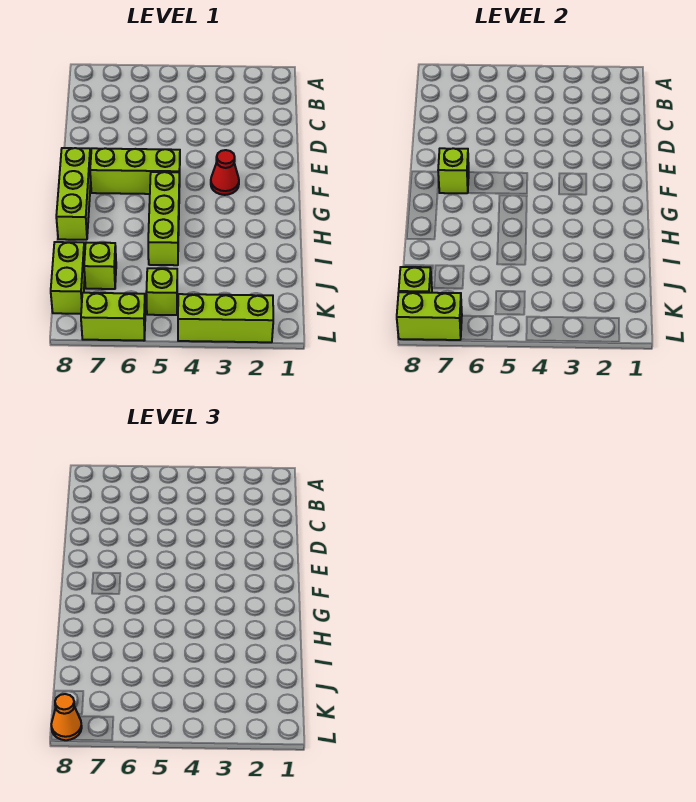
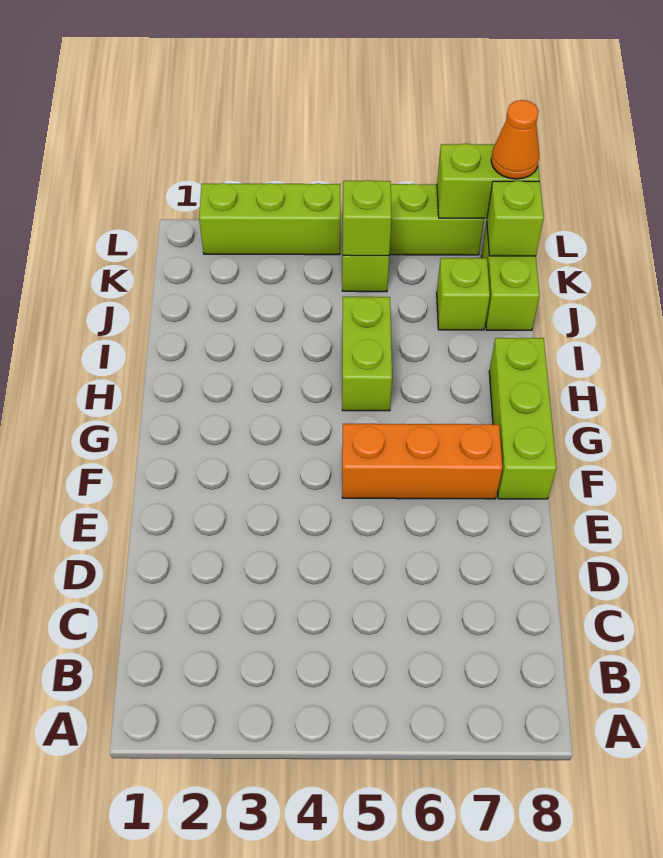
red 1x1 cone [211,150,239,195] -> none
lime 1x3 brick [90,148,180,194] -> orange 1x3 brick [342,424,502,499]
lime 1x1 brick [438,148,469,193] -> lime 1x1 brick moved to [343,180,392,256]
lime 1x3 brick [148,172,179,265] -> lime 1x2 brick [342,297,392,411]

